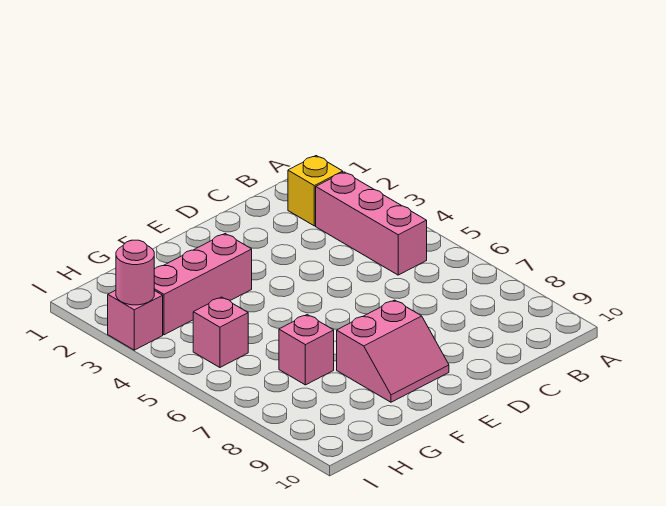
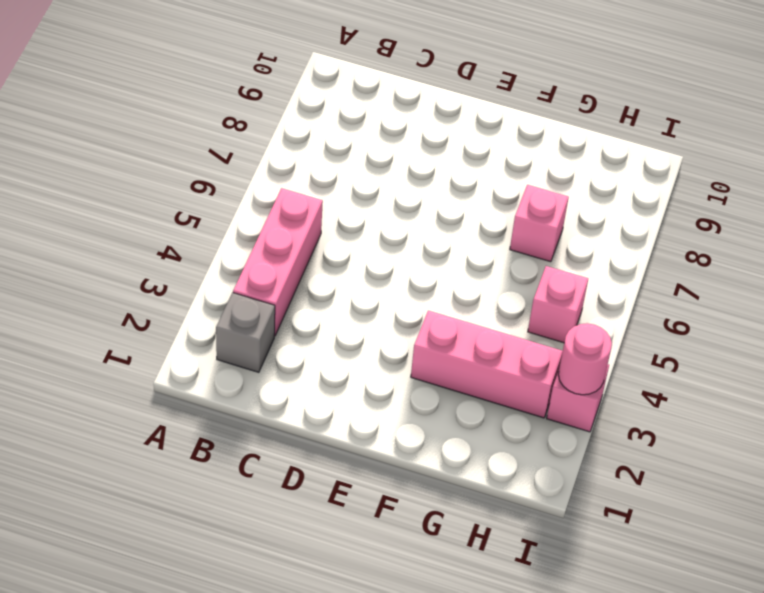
yellow 1x1 brick [288,156,343,226] -> grey 1x1 brick [216,293,275,372]
pink 2x2 slope [337,300,449,402] -> none

